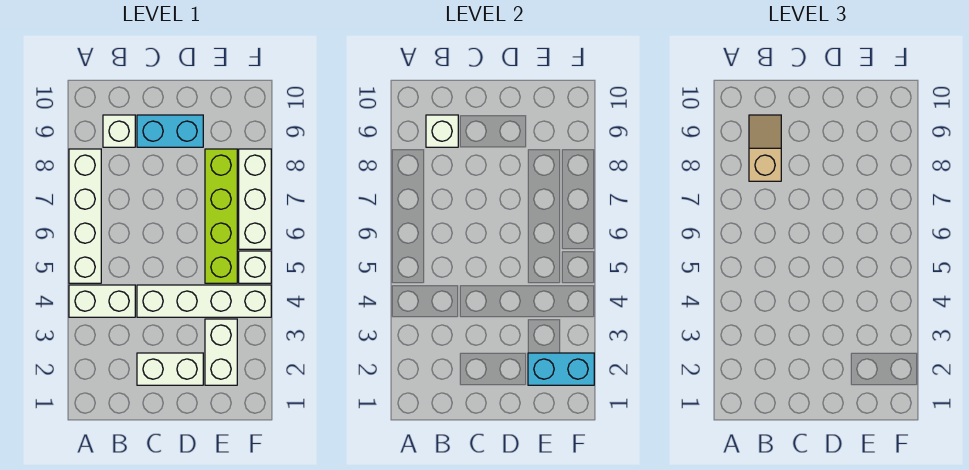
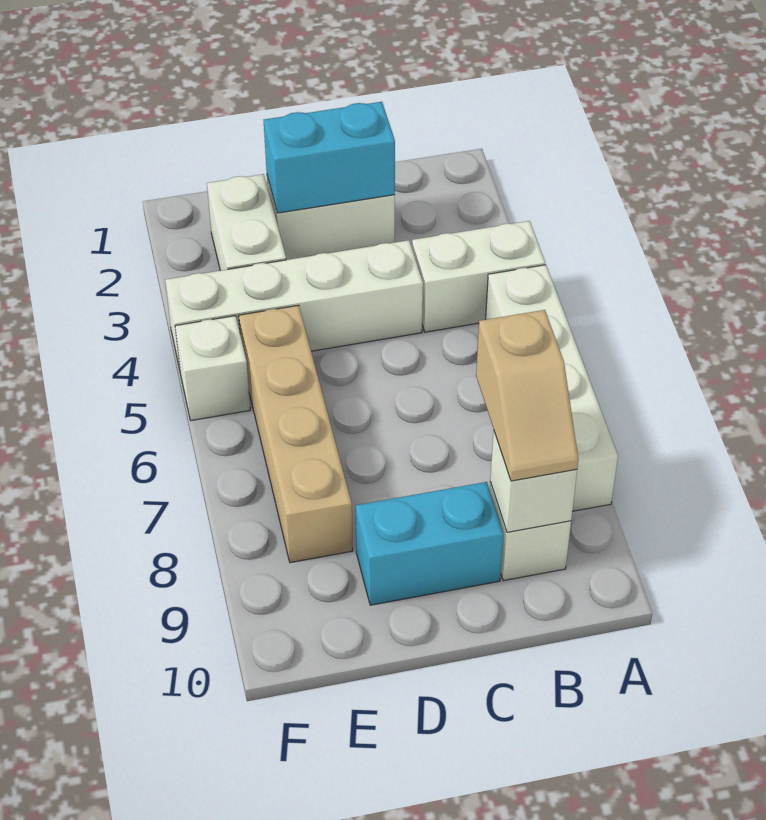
cyan 1x2 brick [528,353,594,385] -> cyan 1x2 brick moved to [264,102,395,213]
lime 1x4 brick [205,149,237,283] -> tan 1x4 brick [239,305,353,563]
white 1x3 brick [239,149,271,249] -> none

